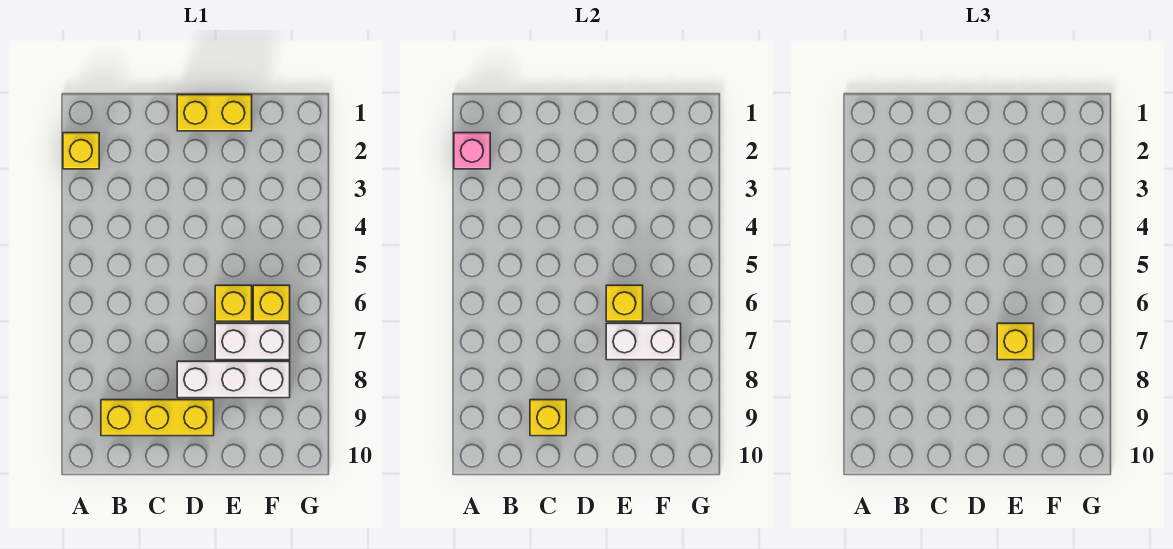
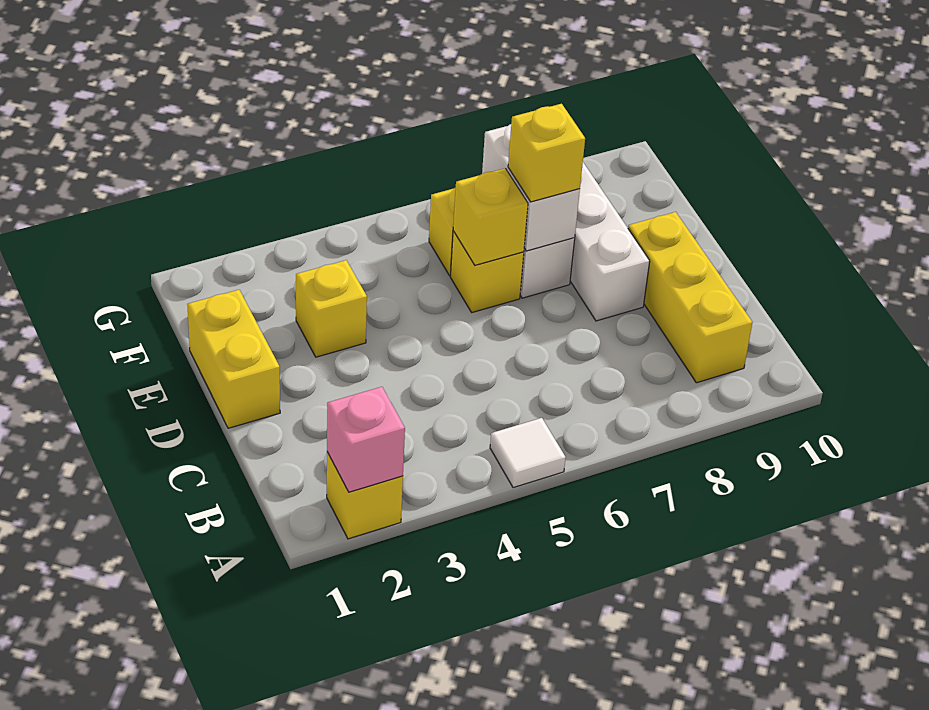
none -> white 1x1 tile [490,418,566,488]
yellow 1x1 brick [530,400,566,436] -> yellow 1x1 brick moved to [296,260,367,357]

